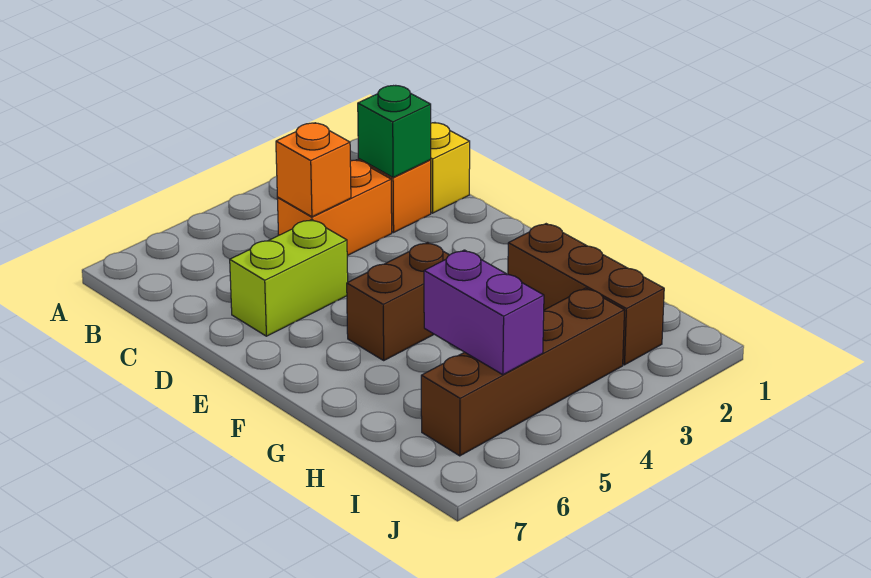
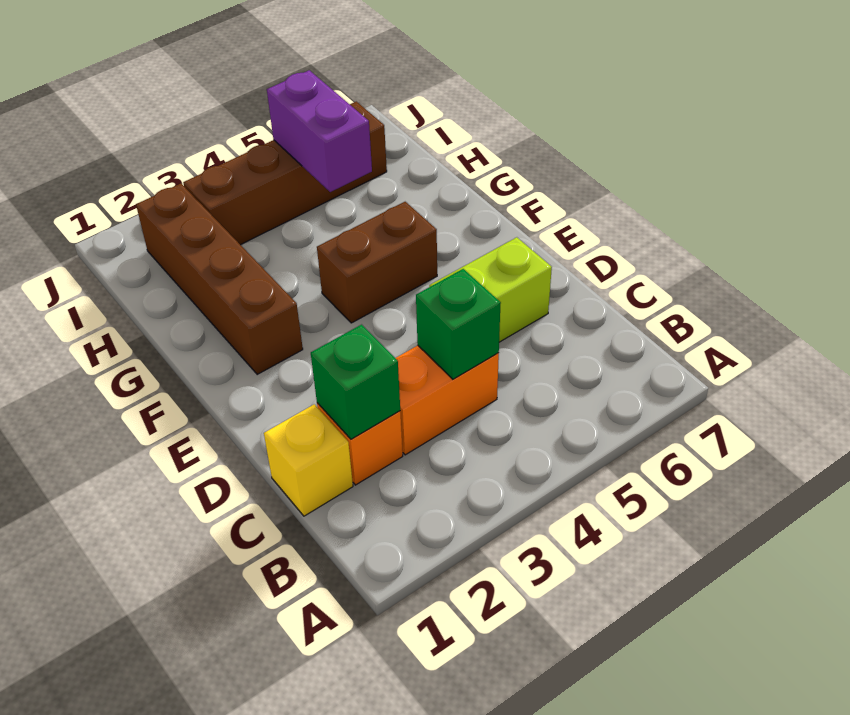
orange 1x1 brick [276,123,351,217] -> green 1x1 brick [416,269,501,379]
brown 1x3 brick [508,224,664,365] -> brown 1x4 brick [136,183,303,374]

